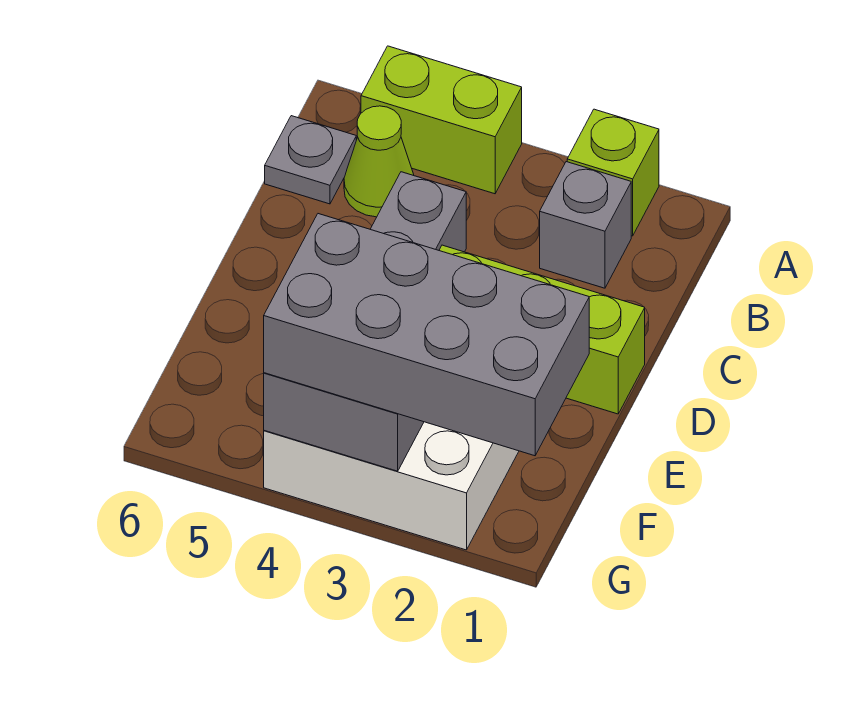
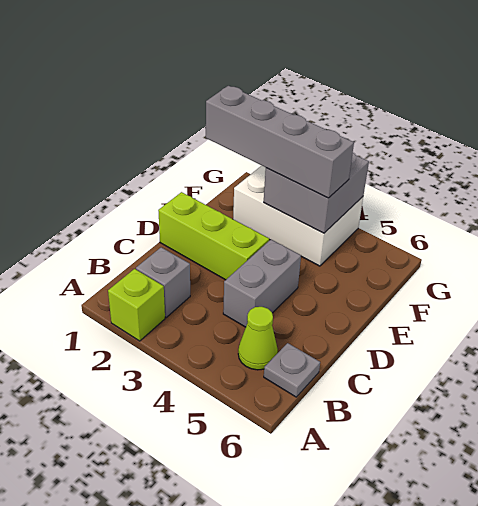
lime 1x2 brick [361,46,522,194] -> none
grey 2x4 brick [264,214,589,456] -> grey 1x4 brick [206,86,354,198]

